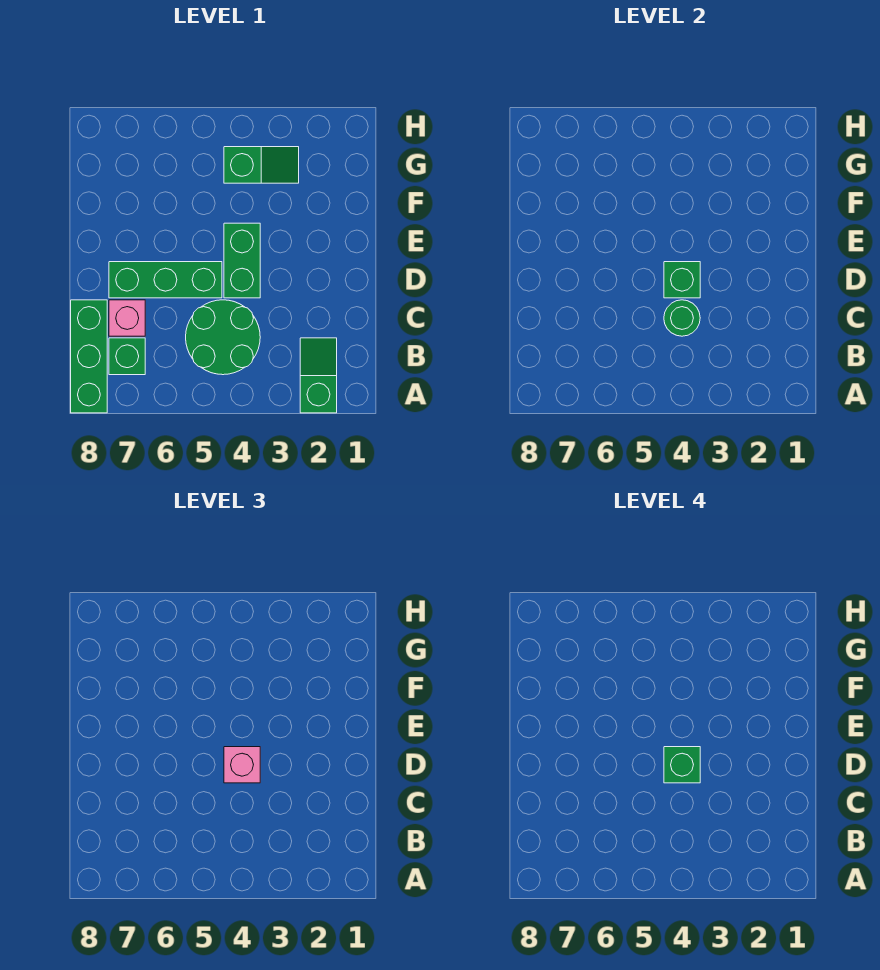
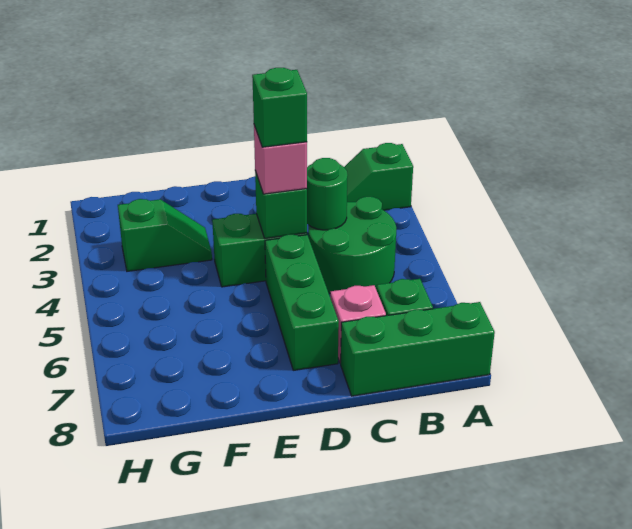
green 1x2 slope [224,147,299,183] -> green 1x2 slope turned to [118,199,212,271]

